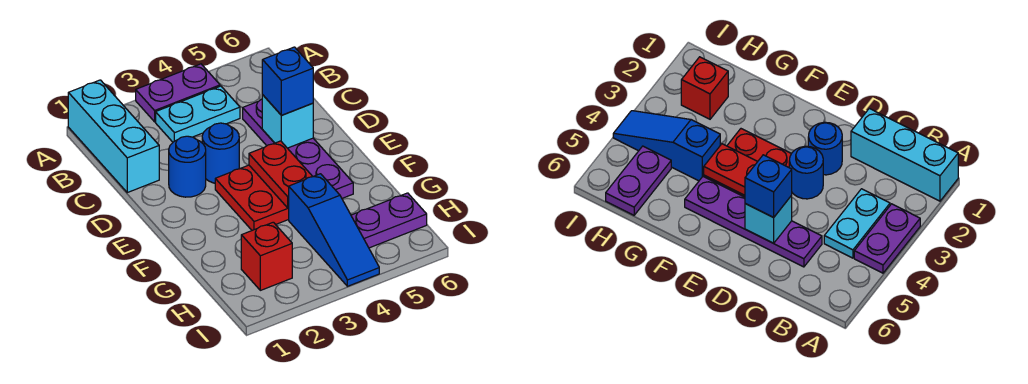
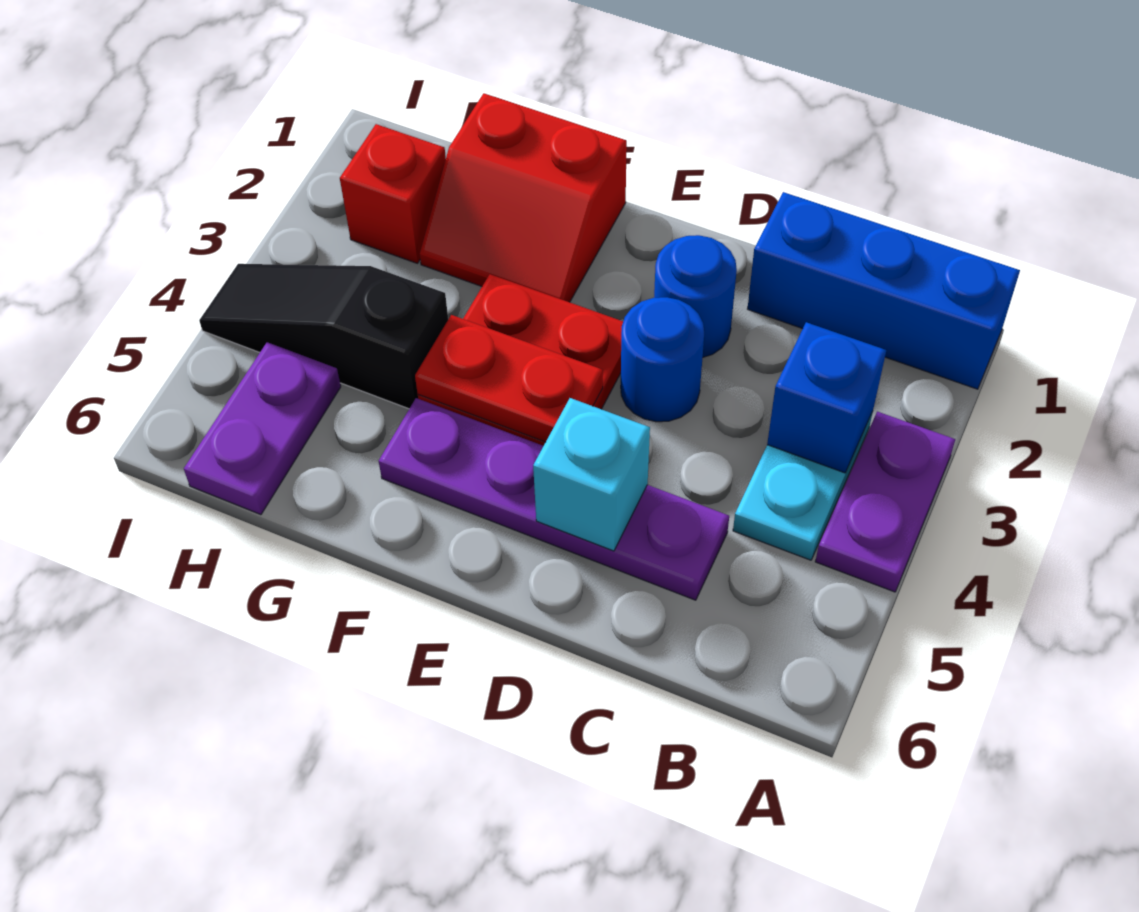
cyan 1x3 brick [68,80,159,193] -> blue 1x3 brick [748,192,1020,389]
blue 1x1 brick [262,47,313,115] -> blue 1x1 brick moved to [767,322,886,473]
none -> red 2x2 slope [420,93,627,302]
blue 1x3 slope [289,174,379,286] -> black 1x3 slope [199,264,448,409]

